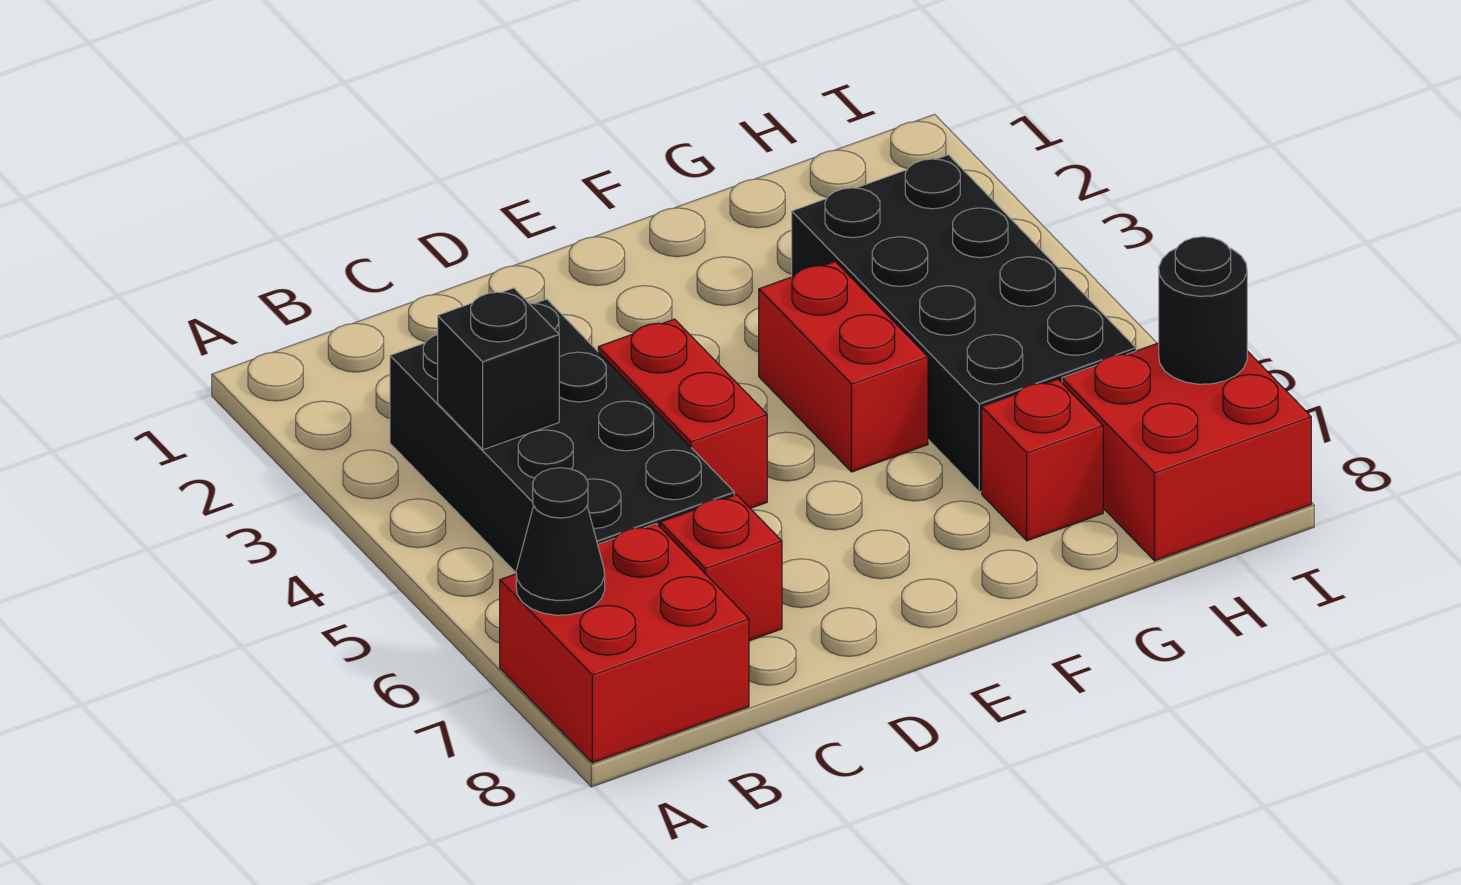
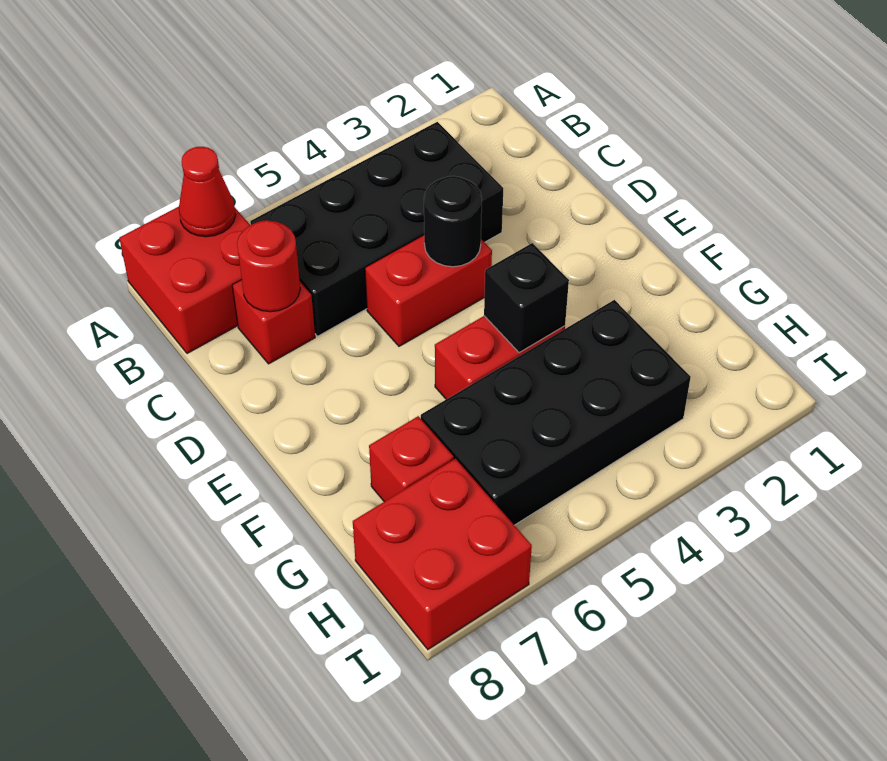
black 1x1 cone [516,468,605,615] -> red 1x1 cone [179,147,236,237]
black 1x1 brick [438,288,559,450] -> black 1x1 brick moved to [484,243,569,353]
none -> red 1x1 round brick [237,220,300,312]
black 1x1 round brick [1159,237,1247,384] -> black 1x1 round brick moved to [424,176,482,267]

